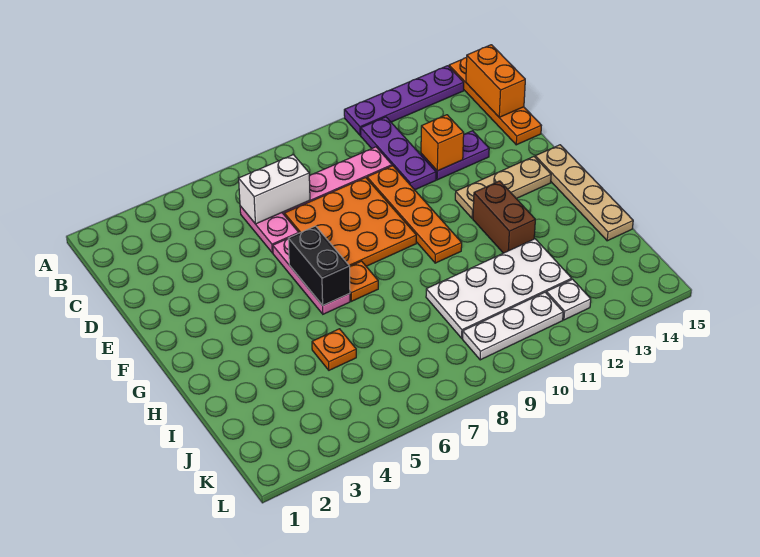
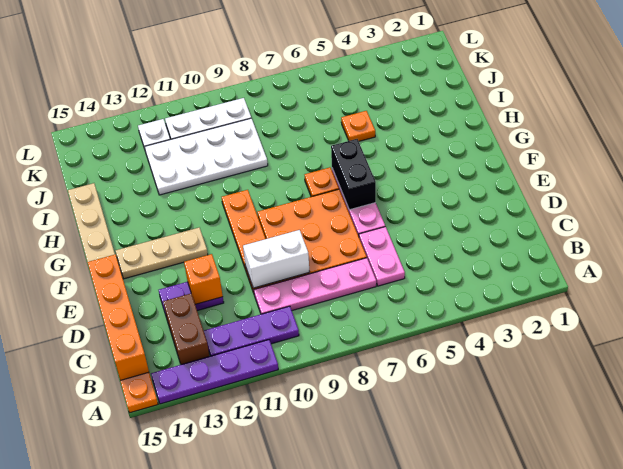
purple 1x3 plate [361,117,436,190] -> purple 1x3 plate turned to [204,306,299,356]
orange 1x2 brick [466,45,525,117] -> orange 1x4 brick [88,254,149,380]
white 1x2 brick [239,155,310,224] -> white 1x2 brick moved to [243,230,310,288]
brown 1x2 brick [473,181,535,253] -> brown 1x2 brick moved to [163,293,210,365]

